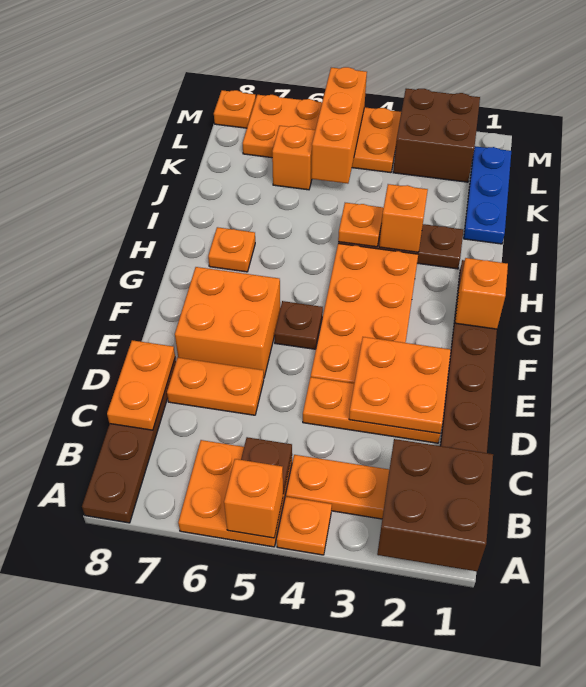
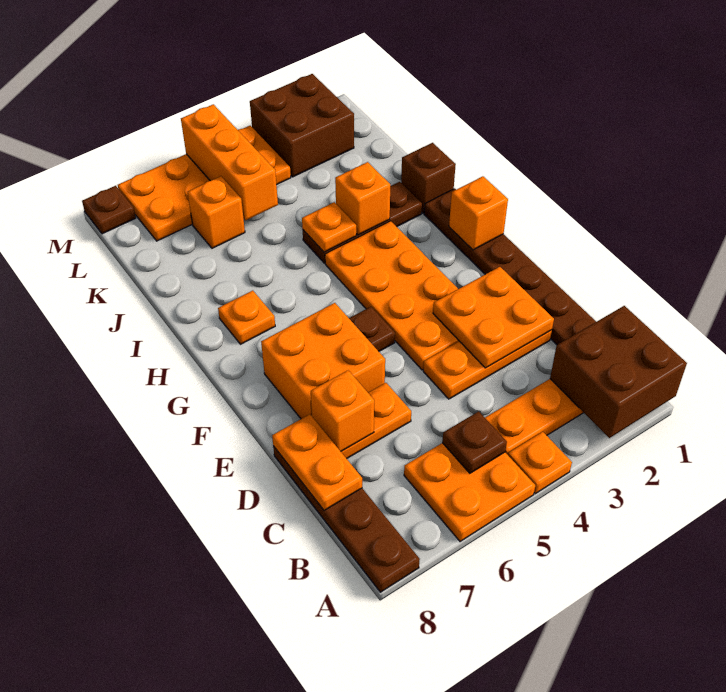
orange 1x1 brick [224,459,283,538] -> orange 1x1 brick moved to [311,370,374,451]
none -> brown 1x1 brick [401,143,456,213]
blue 1x3 plate [464,146,511,244] -> none
orange 1x1 plate [214,90,256,128] -> brown 1x1 plate [82,186,136,234]

